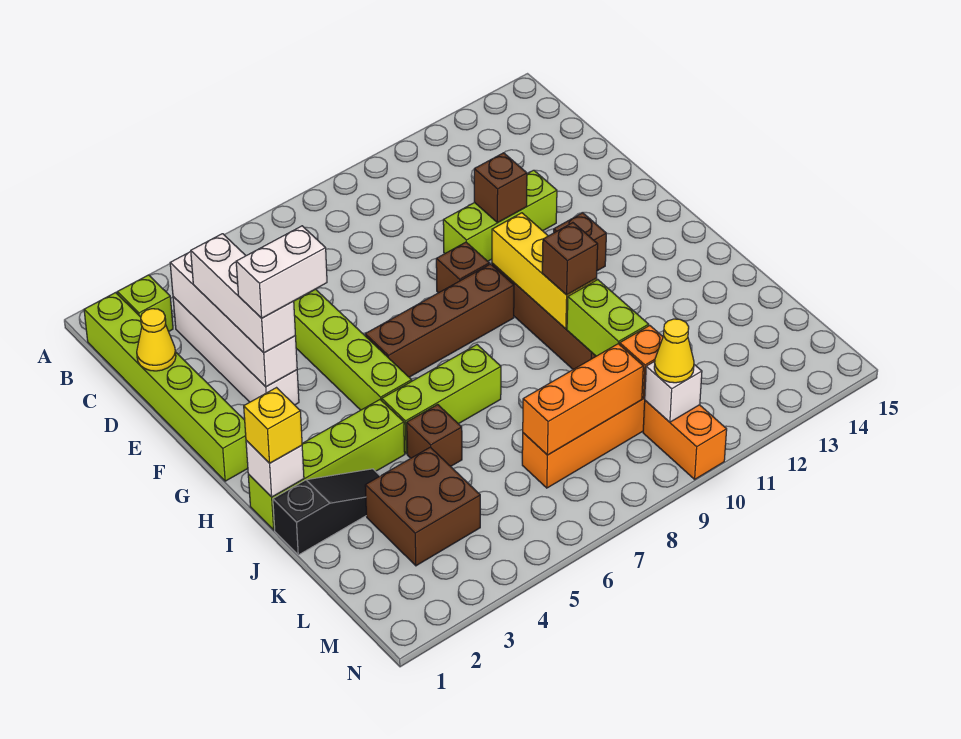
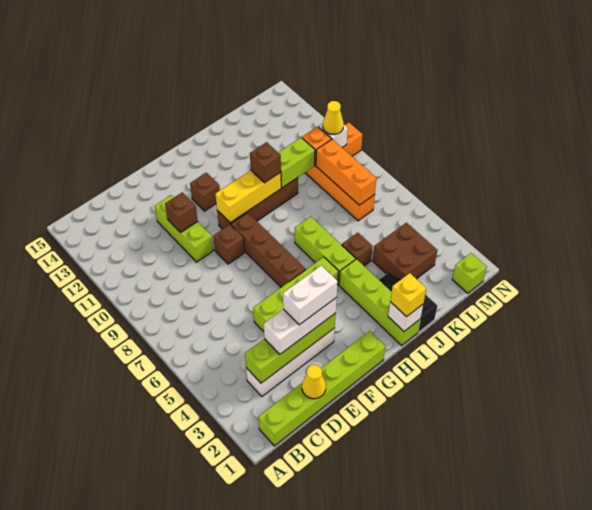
lime 1x1 brick [117,275,173,332] -> lime 1x1 brick moved to [452,253,487,293]
white 1x4 brick [170,252,297,387] -> lime 1x4 brick [245,313,336,383]
white 1x2 brick [236,226,327,318] -> white 1x2 brick turned to [283,266,338,325]

